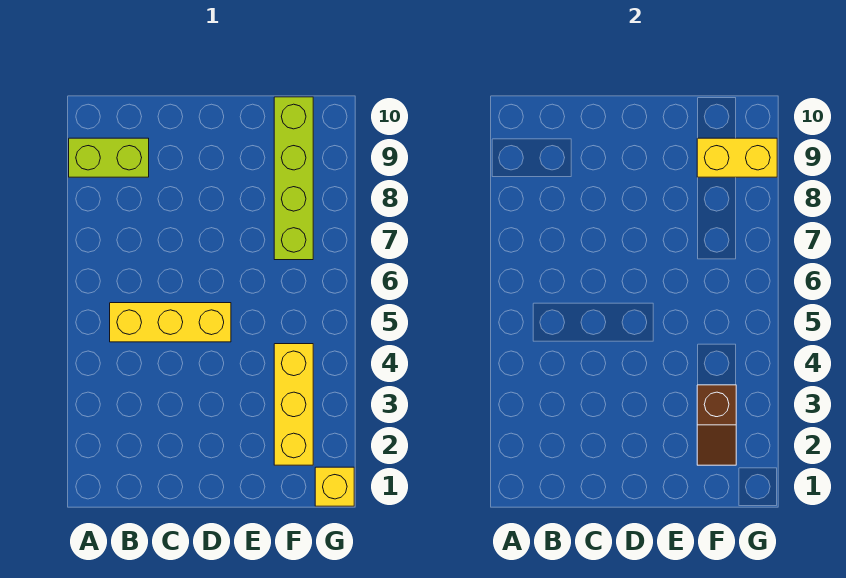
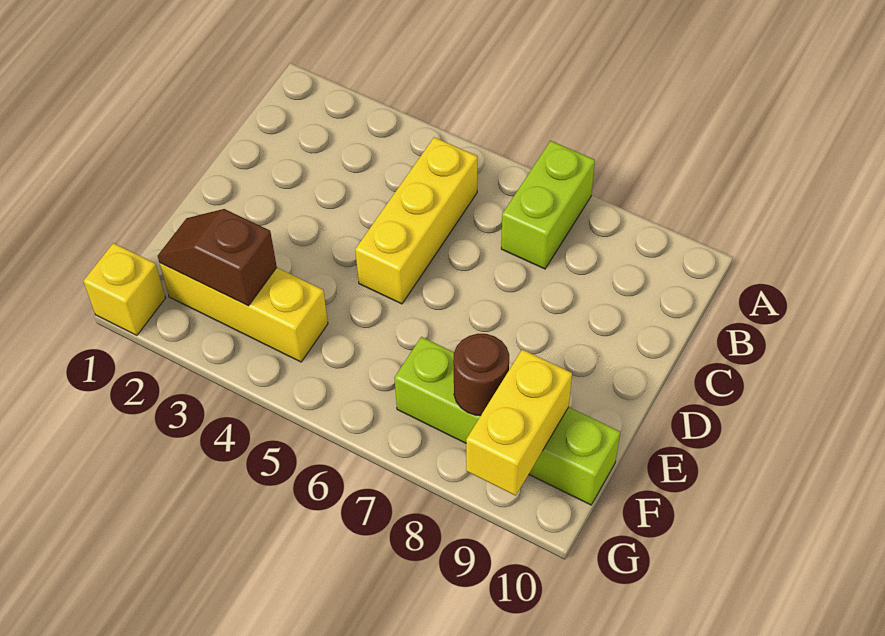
lime 1x2 brick [69,138,149,177] -> lime 1x2 brick moved to [501,141,595,269]
none -> brown 1x1 round brick [453,334,509,415]

